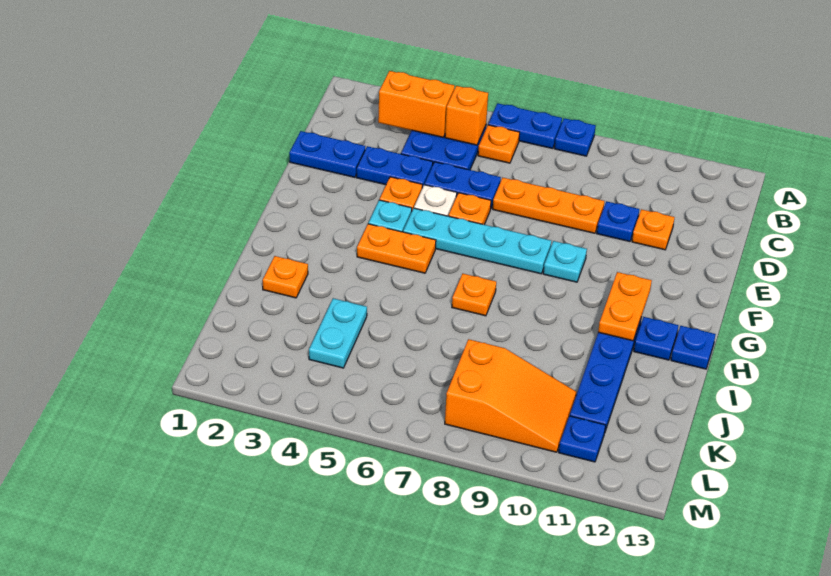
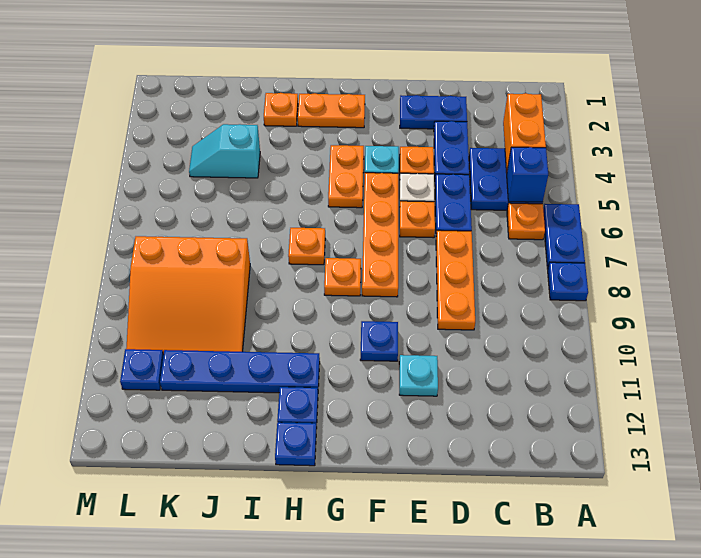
orange 1x1 brick [445,86,488,145] -> blue 1x1 brick [507,147,548,202]
blue 1x2 plate [289,131,365,177] -> blue 1x2 plate turned to [400,95,467,129]
blue 1x1 plate [597,201,639,242] -> blue 1x1 plate moved to [360,321,398,361]
orange 1x1 plate [632,209,675,250] -> orange 1x1 plate moved to [324,258,361,296]
cyan 1x4 plate [403,208,551,274] -> orange 1x4 plate [362,173,398,297]
cyan 1x1 plate [543,241,587,282] -> cyan 1x1 plate moved to [399,355,438,396]
orange 1x2 plate [598,272,652,341] -> orange 1x2 plate moved to [298,93,365,128]
cyan 1x2 plate [309,298,367,368] -> cyan 1x2 slope [189,124,260,178]
orange 2x3 slope [445,339,576,452] -> orange 3x3 slope [126,236,250,354]

